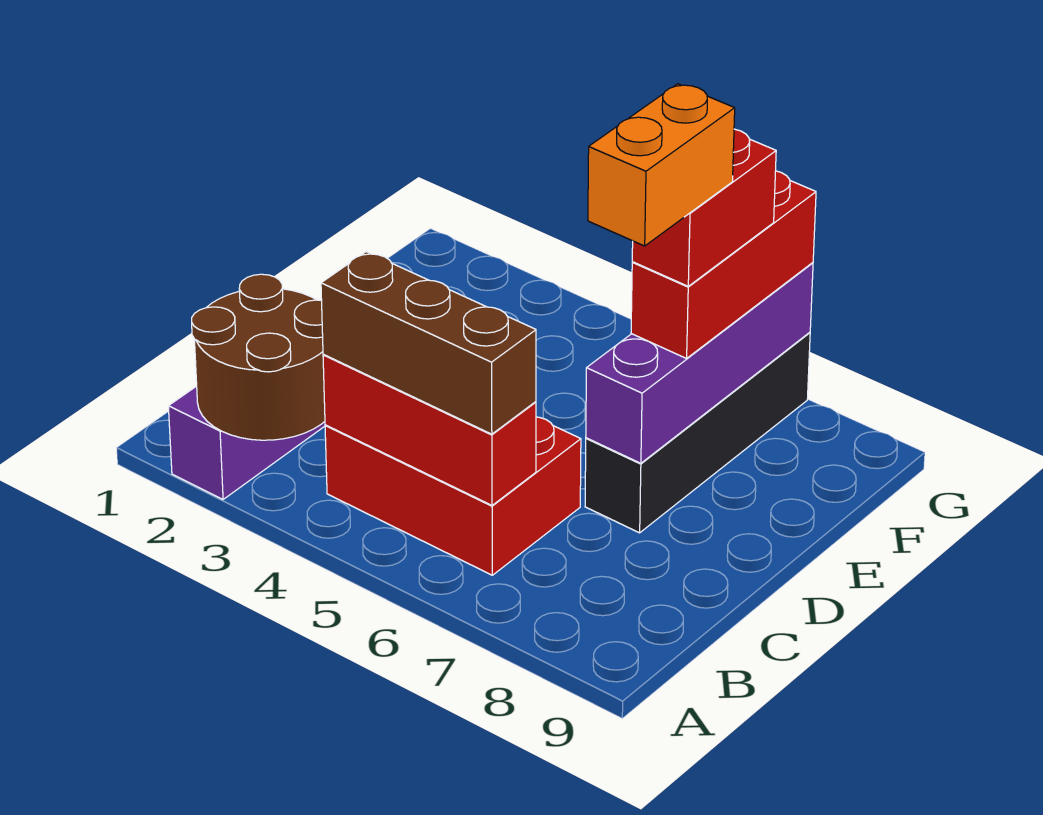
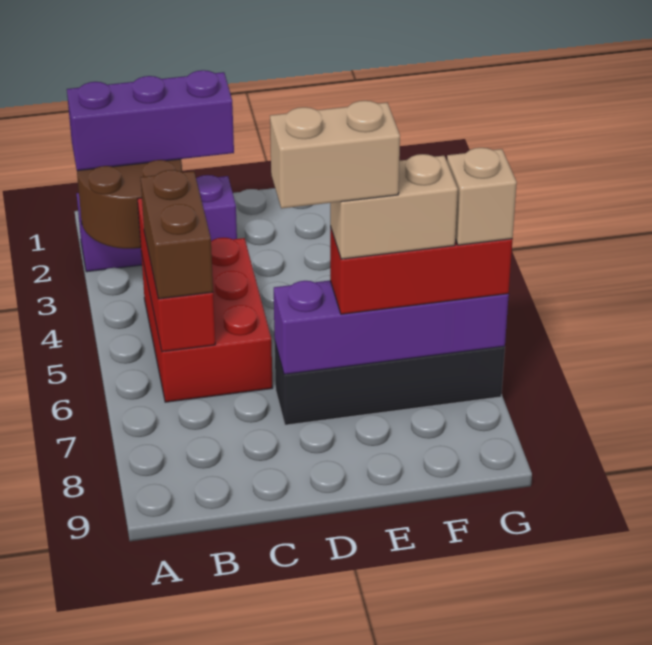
none -> purple 1x3 brick [67,70,234,171]
brown 1x3 brick [321,252,536,434] -> brown 1x2 brick [141,170,213,299]
orange 1x2 brick [588,84,735,246] -> tan 1x2 brick [270,101,400,209]
red 1x2 brick [632,129,776,286] -> tan 1x2 brick [330,154,458,259]
none -> tan 1x1 brick [447,148,517,245]

